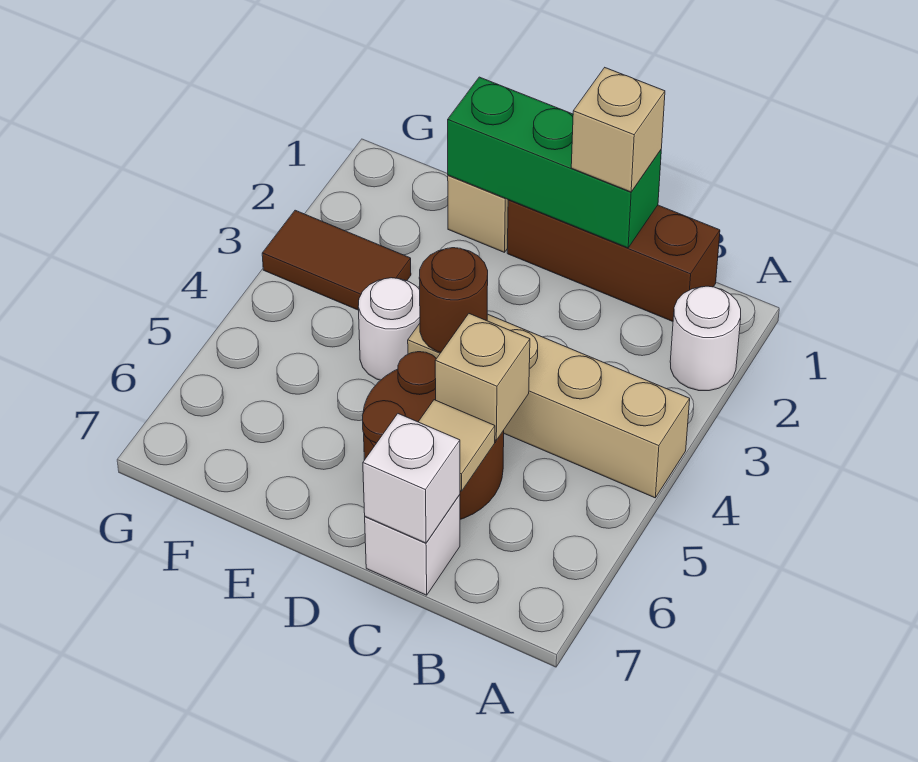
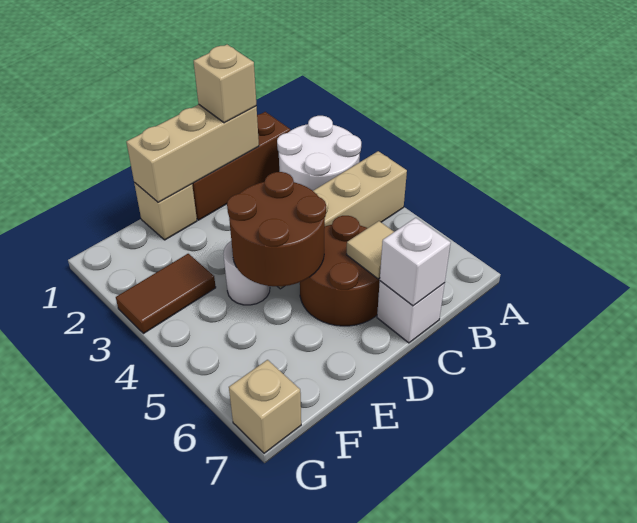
white 1x1 round brick [670,286,741,391] -> white 2x2 round brick [277,116,361,191]
green 1x3 brick [448,77,661,248] -> tan 1x3 brick [126,104,259,202]
tan 1x1 brick [435,314,530,440] -> tan 1x1 brick moved to [229,360,301,453]
brown 1x1 round brick [419,248,488,353] -> brown 2x2 round brick [227,172,326,286]

